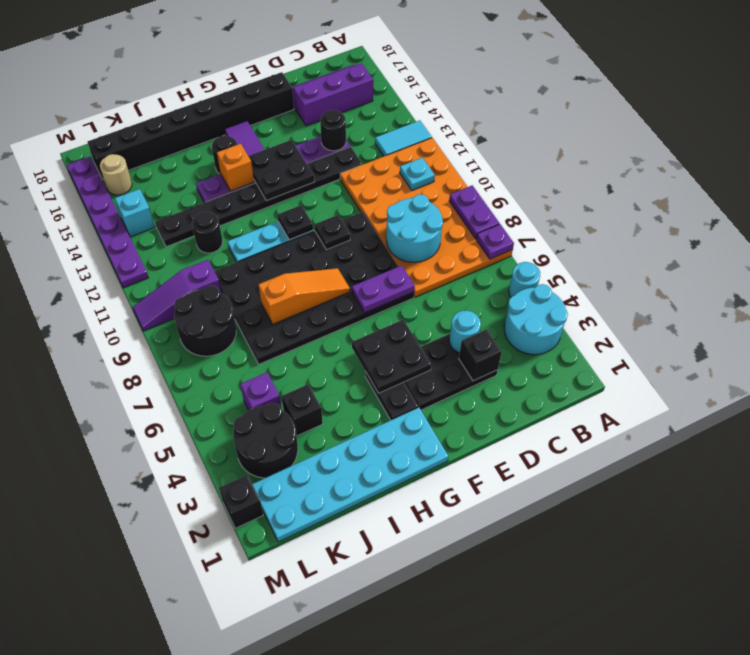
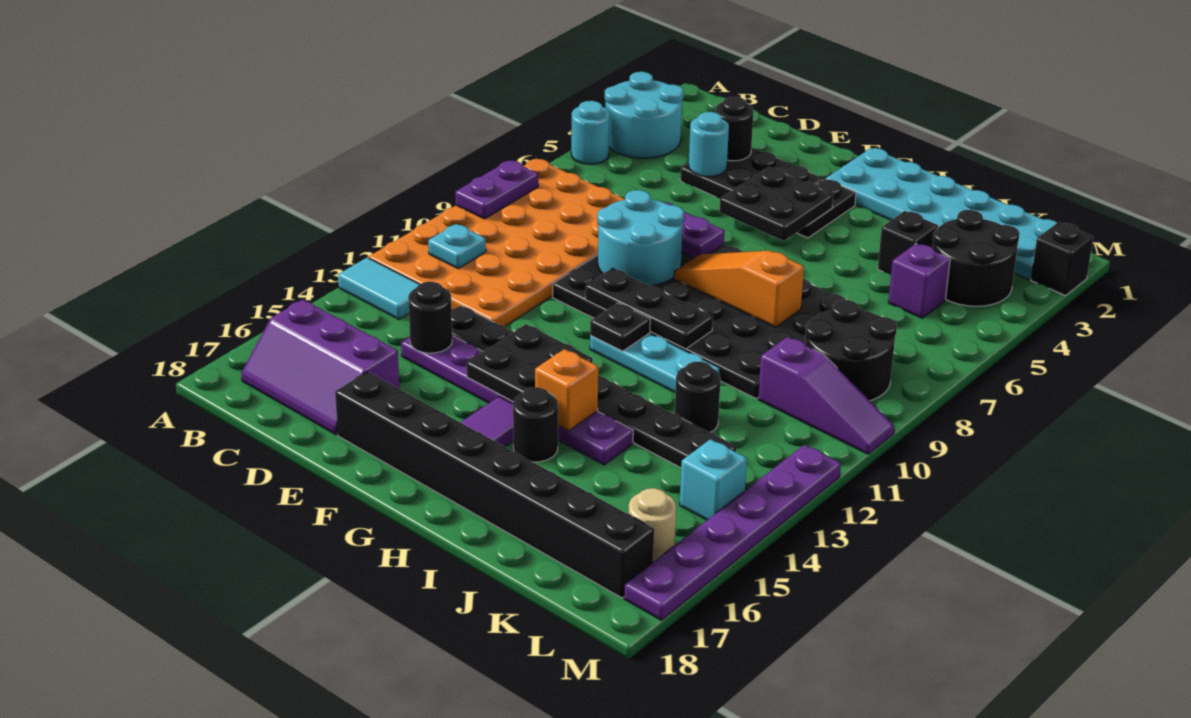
purple 1x1 plate [476,224,514,259] -> none
cyan 2x2 round brick [386,194,443,262] -> cyan 2x2 round brick moved to [597,190,684,286]
black 1x1 brick [459,329,502,381] -> black 1x1 round brick [715,97,754,161]
black 1x1 plate [315,215,350,250] -> black 1x3 plate [585,268,713,349]

